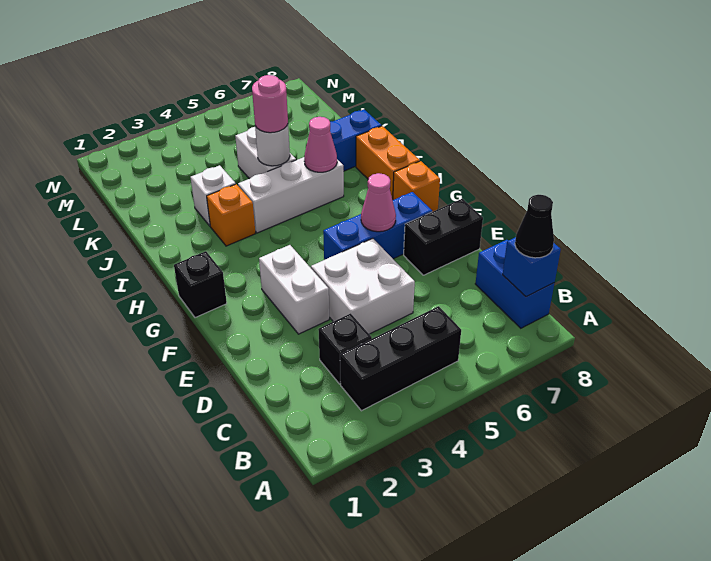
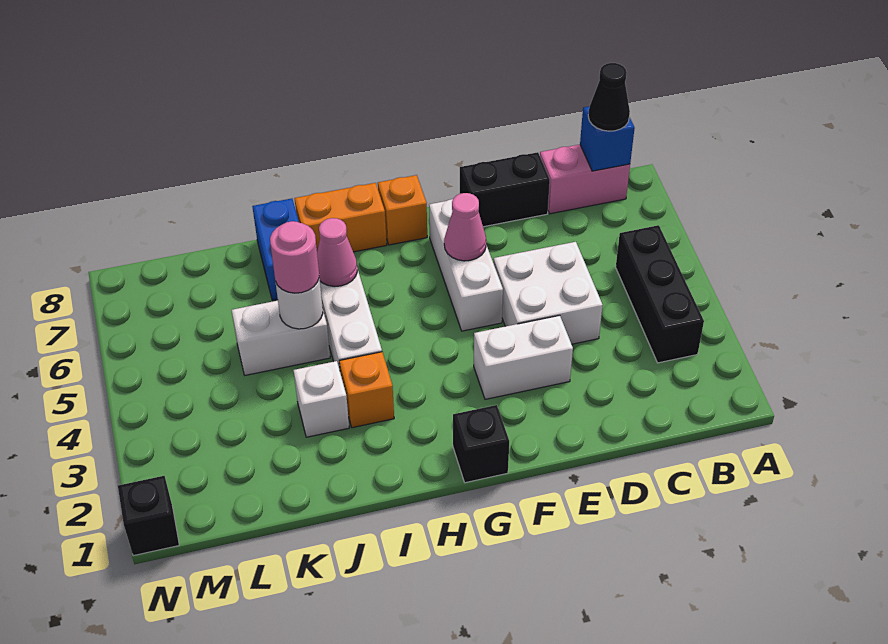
blue 1x2 brick [475,240,554,328] -> pink 1x2 brick [540,145,630,214]
black 1x1 brick [318,313,372,384] -> black 1x1 brick moved to [118,476,179,556]
black 1x2 brick [404,199,483,275] -> black 1x2 brick turned to [460,152,550,227]
blue 1x3 brick [323,192,432,260] -> white 1x3 brick [429,199,503,331]

